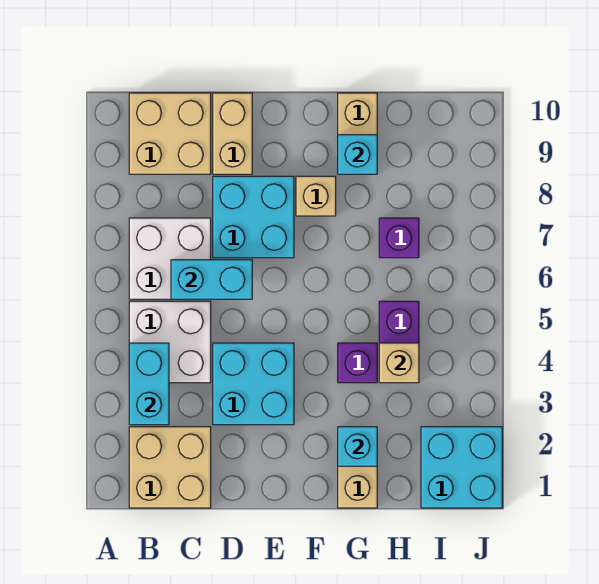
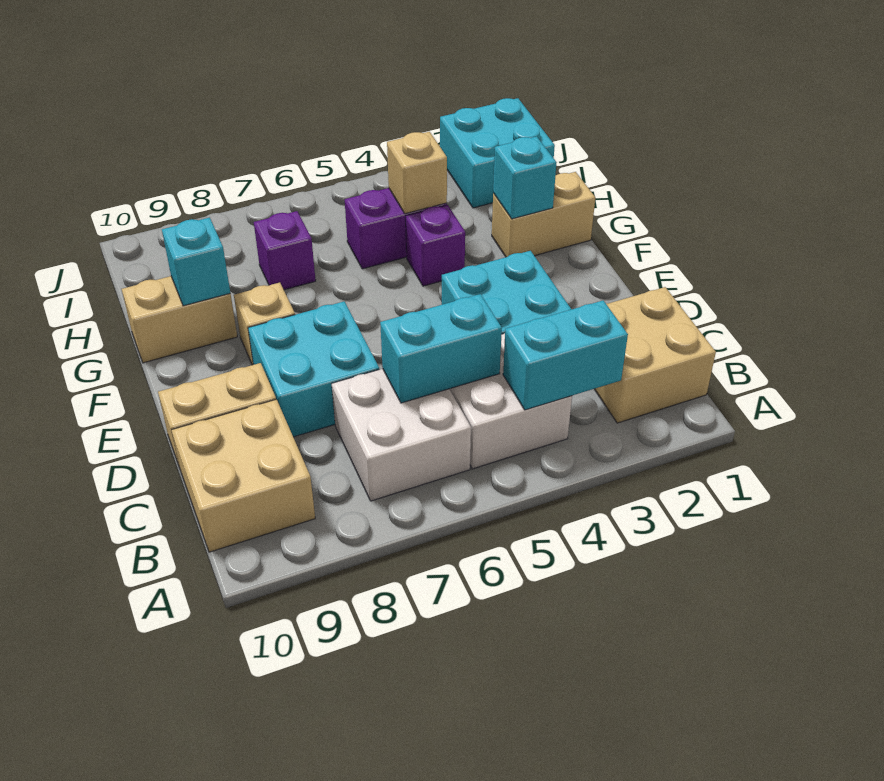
cyan 1x2 brick [171,260,252,299] -> cyan 1x2 brick turned to [380,294,502,403]

